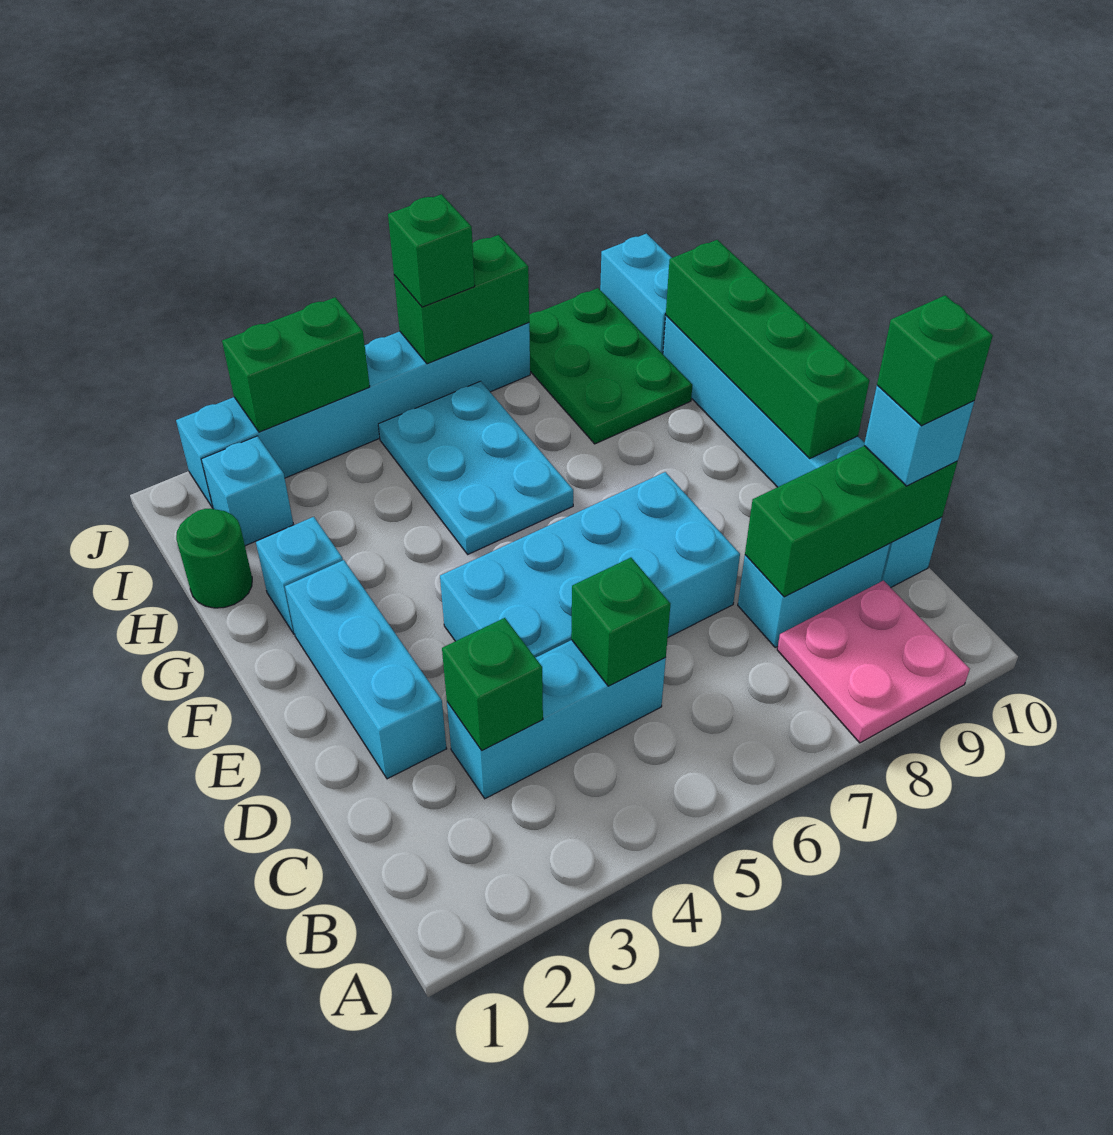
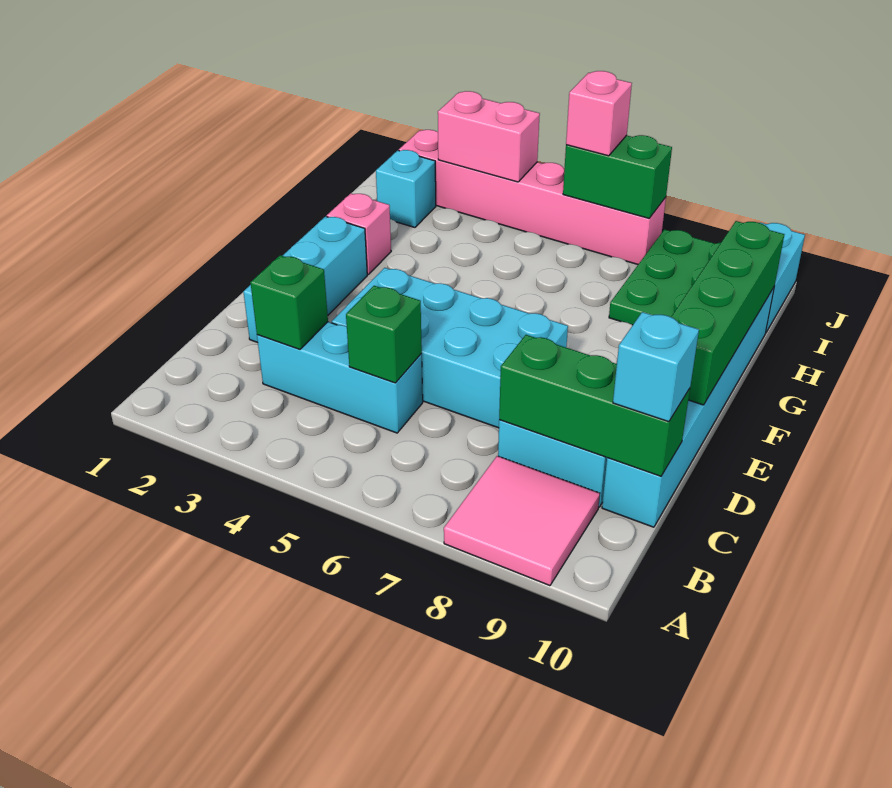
pink 2x2 plate [777,580,970,743] -> pink 2x2 tile [444,456,600,586]
green 1x1 brick [877,295,993,426] -> none
cyan 1x1 brick [256,517,343,634] -> pink 1x1 brick [327,193,391,274]
cyan 2x3 plate [378,381,573,554] -> none
green 1x1 round brick [176,509,252,608] -> none
cyan 1x6 brick [176,323,530,508] -> pink 1x6 brick [399,130,666,264]
green 1x2 brick [222,297,370,432] -> pink 1x2 brick [438,91,540,182]
green 1x1 brick [388,194,475,307] -> pink 1x1 brick [566,71,632,156]

